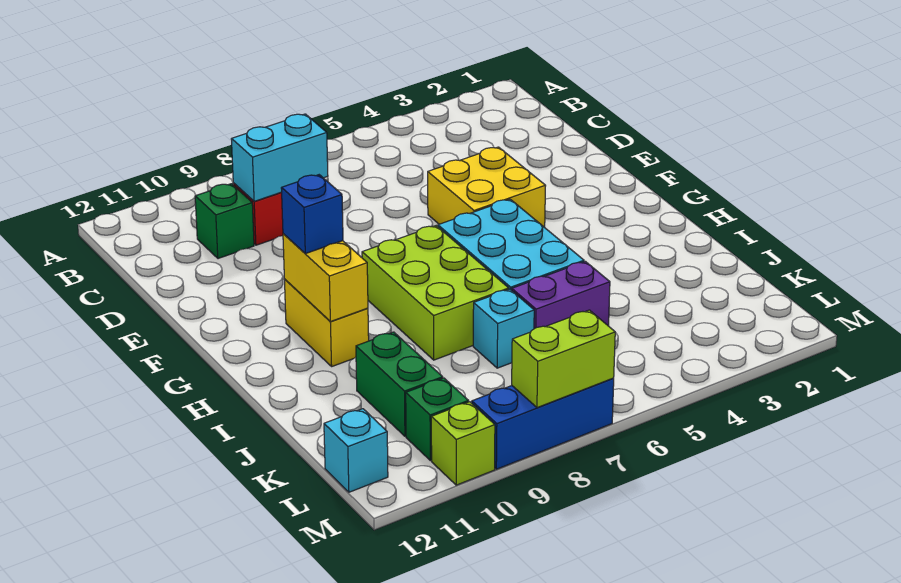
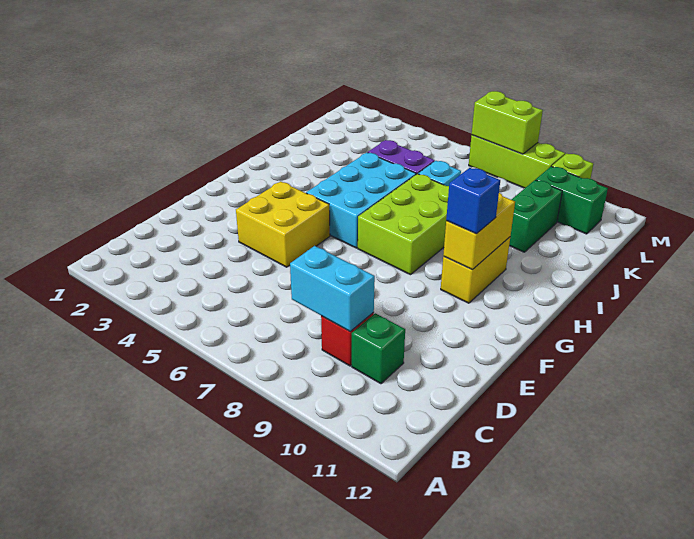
green 1x1 brick [406,378,469,461] -> green 1x2 brick [536,166,608,234]
cyan 1x1 brick [324,409,388,492] -> none
blue 1x3 brick [472,378,614,469] -> lime 1x3 brick [469,135,565,188]

